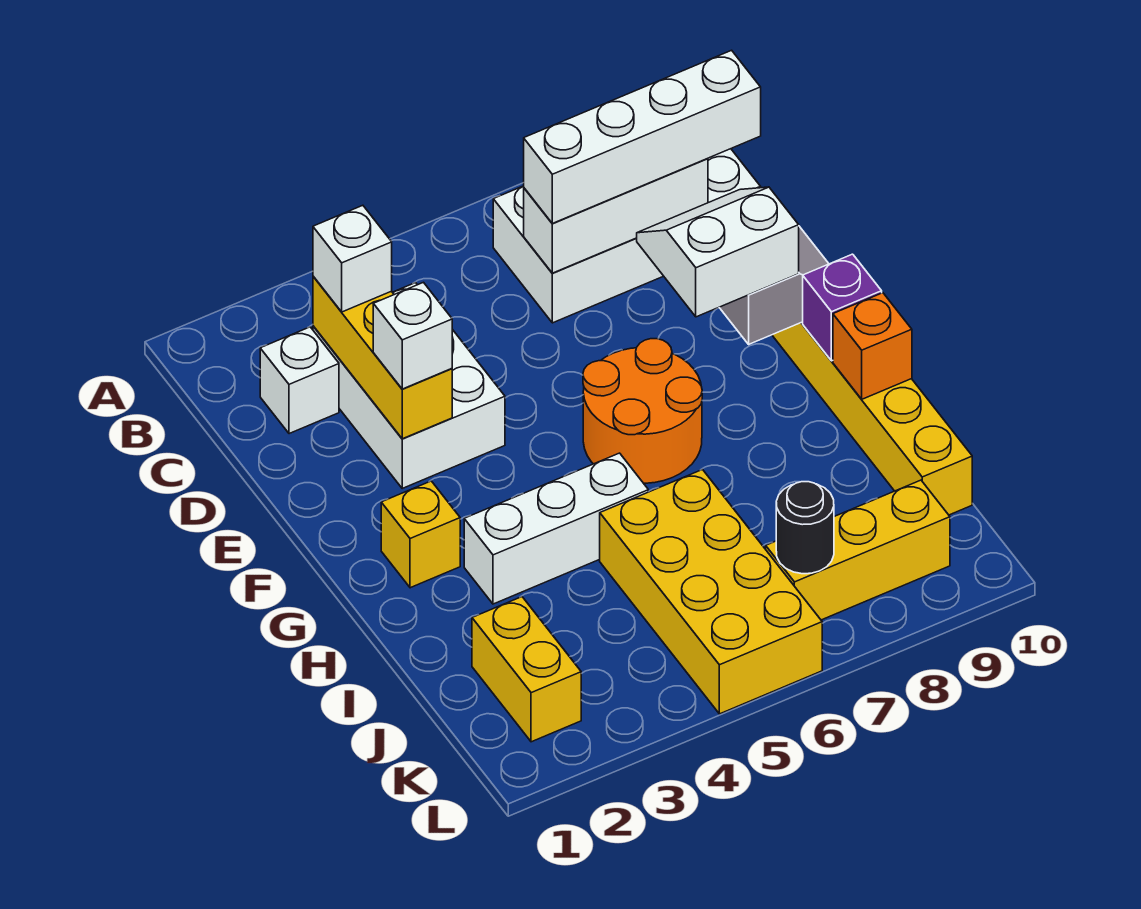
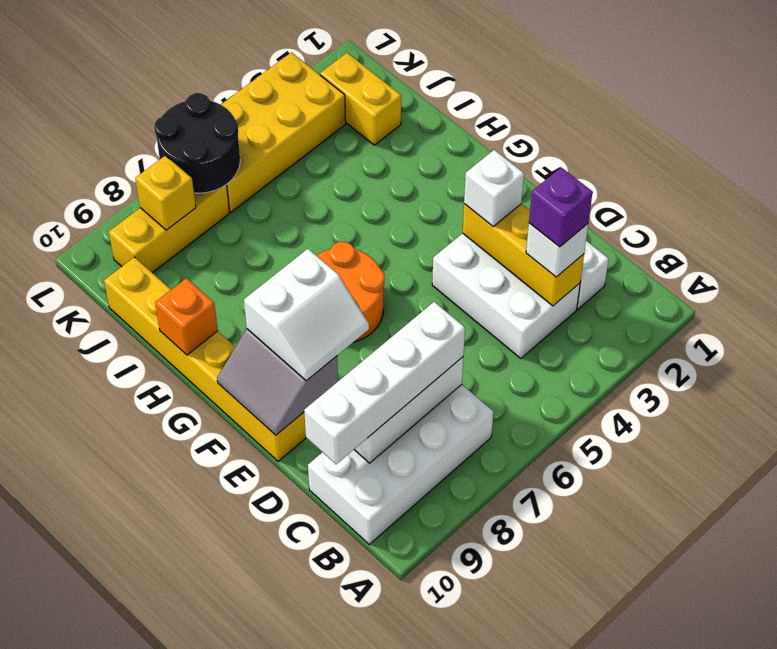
yellow 1x1 brick [381,481,460,588] -> yellow 1x1 brick moved to [135,156,196,230]
purple 1x1 brick [803,254,882,361] -> purple 1x1 brick moved to [529,167,593,247]
white 1x3 brick [464,453,648,604] -> none
yellow 2x4 brick [600,470,822,714] -> yellow 2x4 brick turned to [221,52,346,212]
black 1x1 round brick [776,482,834,574] -> black 2x2 round brick [154,93,240,193]

